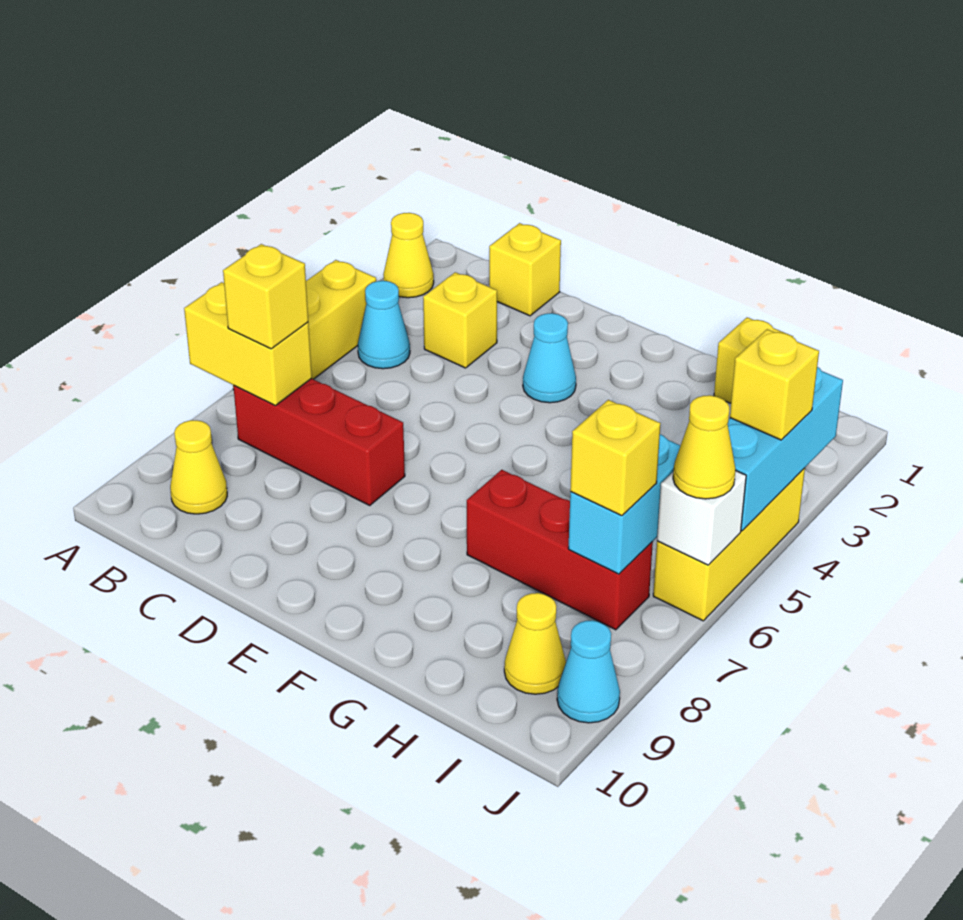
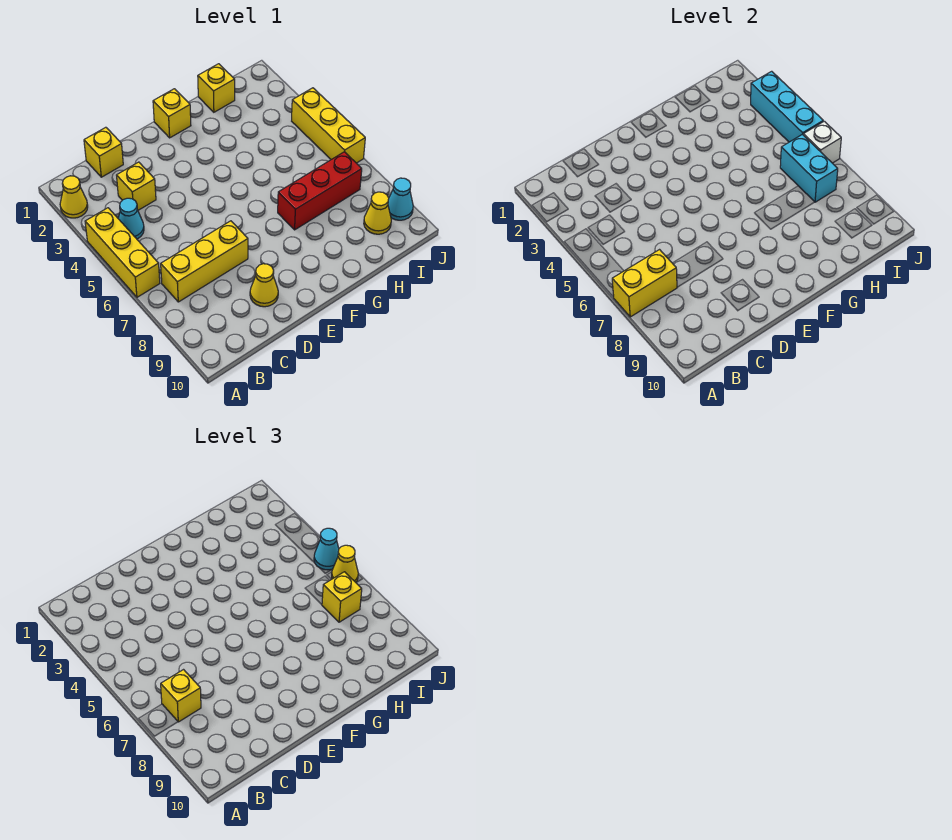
red 1x3 brick [233,378,405,506] -> yellow 1x3 brick [161,221,248,302]
yellow 1x1 cone [170,420,227,514] -> yellow 1x1 cone moved to [250,264,278,307]
cyan 1x1 cone [523,313,576,403] -> cyan 1x1 cone moved to [314,528,339,570]
yellow 1x1 brick [730,329,819,440] -> yellow 1x1 brick moved to [153,89,191,138]

